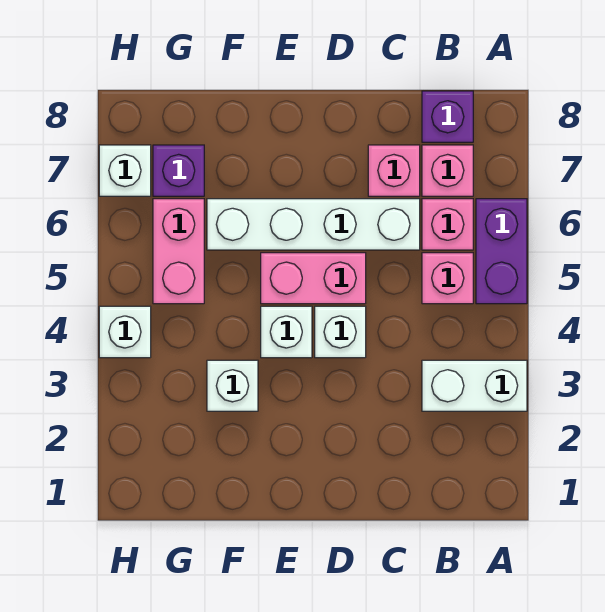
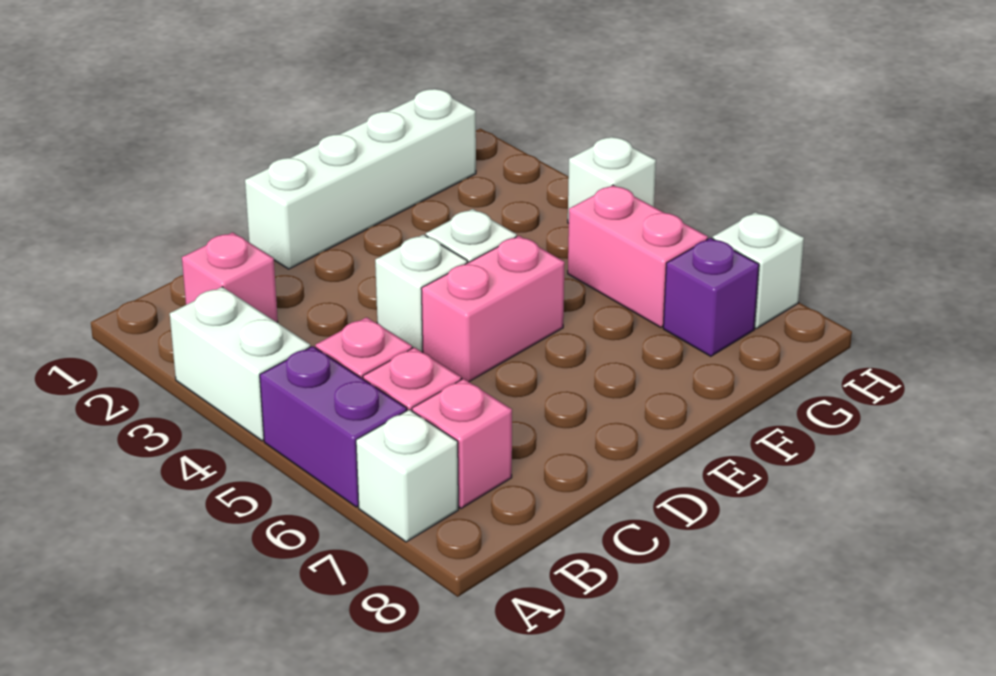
white 1x2 brick [422,360,527,411] -> white 1x2 brick turned to [170,287,310,441]
purple 1x1 brick [422,91,473,142] -> none
white 1x4 brick [207,199,420,250] -> white 1x4 brick moved to [245,89,476,269]
pink 1x1 brick [368,145,420,196] -> pink 1x1 brick moved to [182,232,278,323]
white 1x1 brick [207,360,258,411] -> white 1x1 brick moved to [356,410,458,542]

